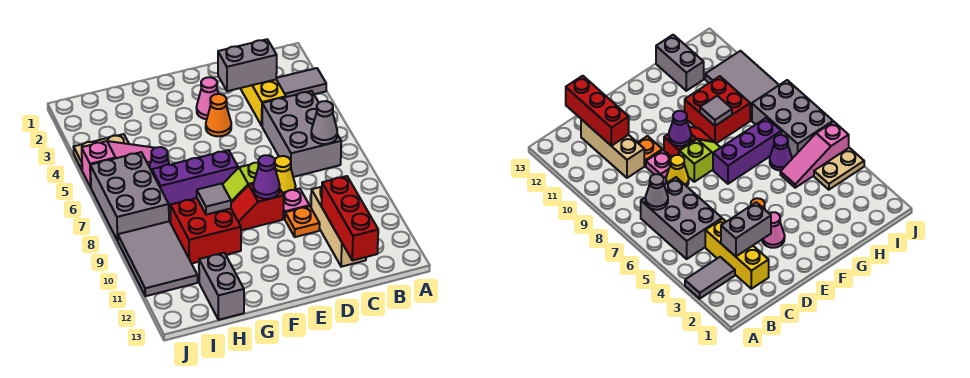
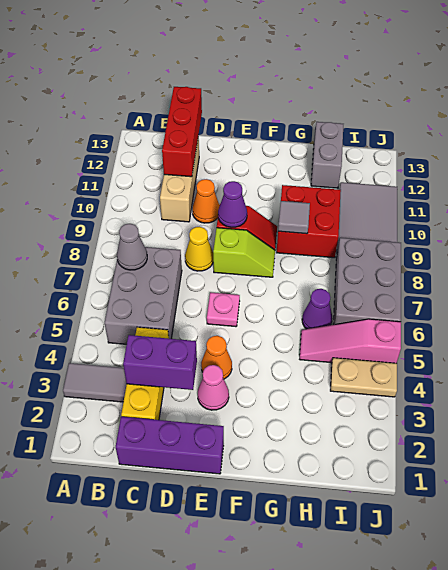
grey 1x2 brick [218,39,277,91] -> purple 1x2 brick [123,335,197,390]
pink 1x1 plate [283,188,309,219] -> pink 1x1 plate moved to [207,292,240,327]
orange 1x1 plate [285,206,320,237] -> orange 1x1 cone [192,179,219,223]
purple 1x3 brick [152,150,238,208] -> purple 1x3 brick moved to [116,417,224,474]

